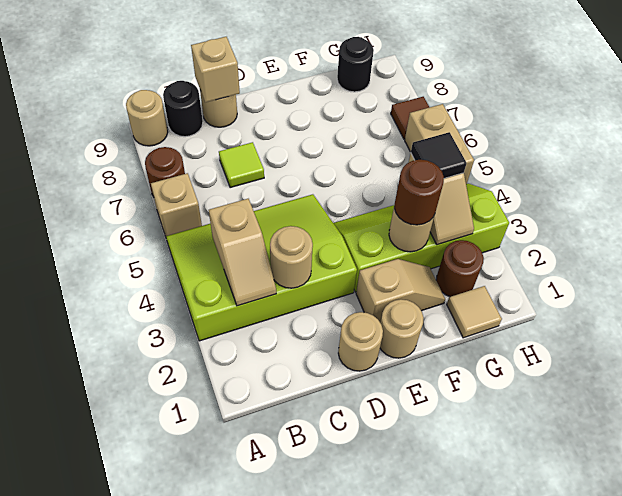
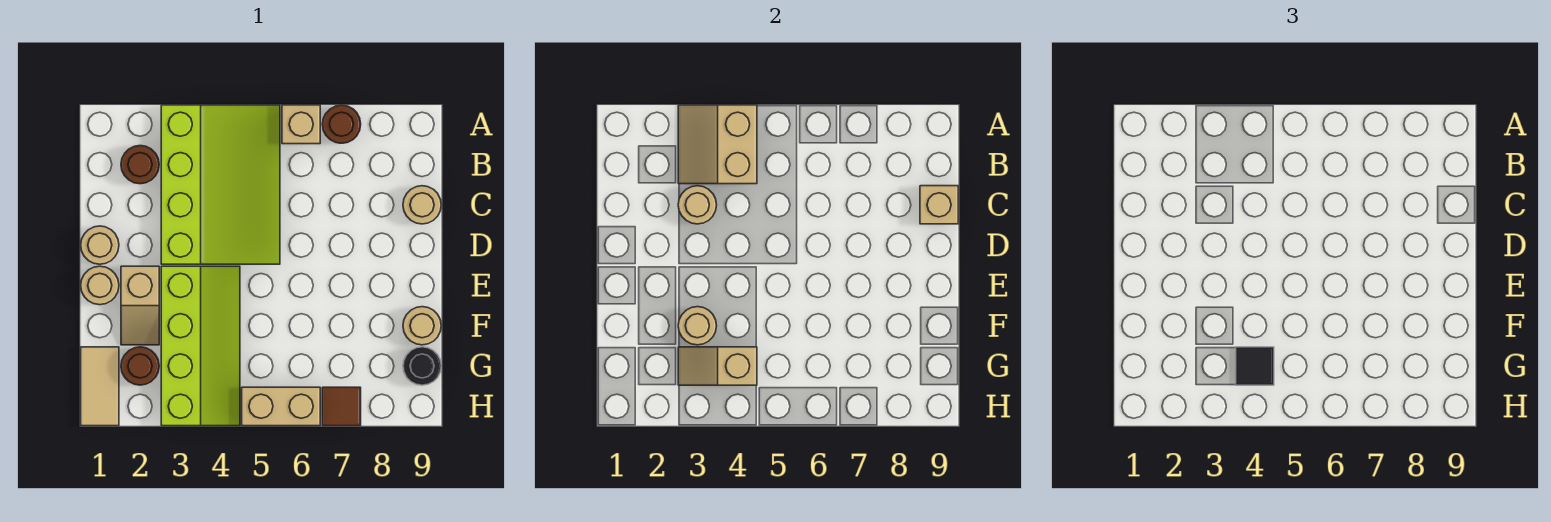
tan 1x1 round brick [126,90,168,146] -> tan 1x1 round brick moved to [403,307,441,345]
tan 1x2 slope [209,199,276,306] -> tan 2x2 slope [678,105,757,184]
black 1x1 round brick [163,81,203,137] -> none
lime 1x1 tile [219,142,264,188] -> none
brown 1x1 round brick [394,160,444,225] -> brown 1x1 round brick moved to [121,146,159,184]
tan 1x1 tile [447,286,502,338] -> tan 1x2 tile [81,347,119,426]

